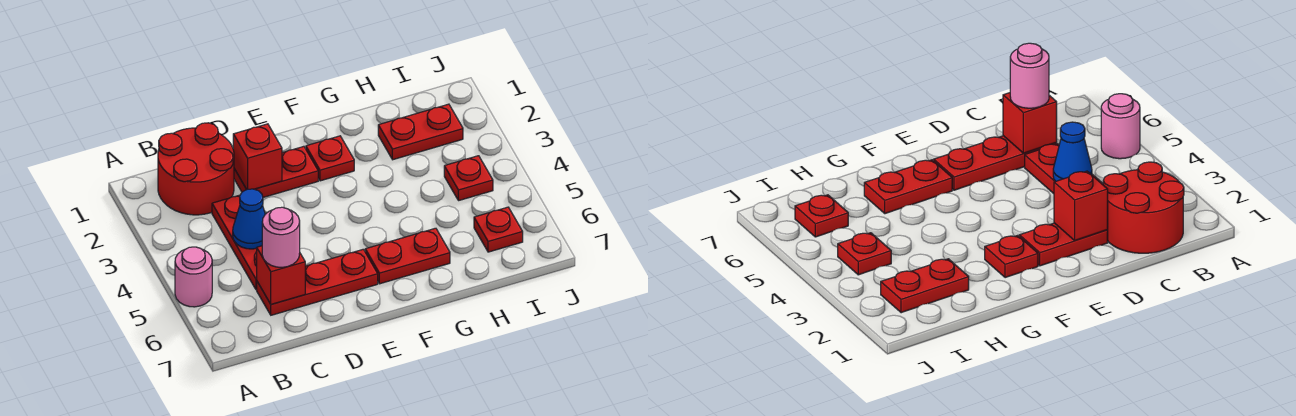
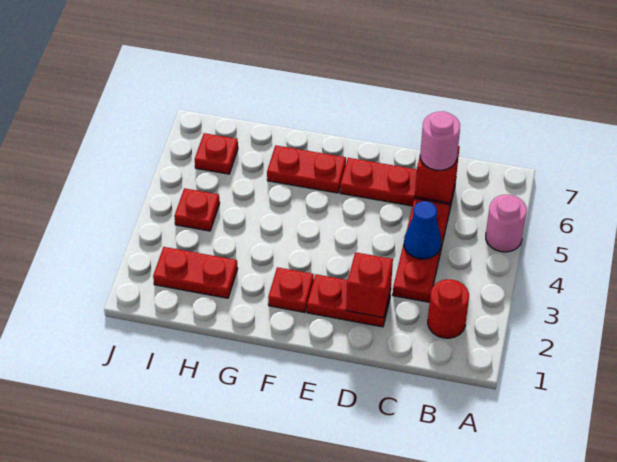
red 2x2 round brick [158,123,234,215] -> red 1x1 round brick [428,279,469,338]

